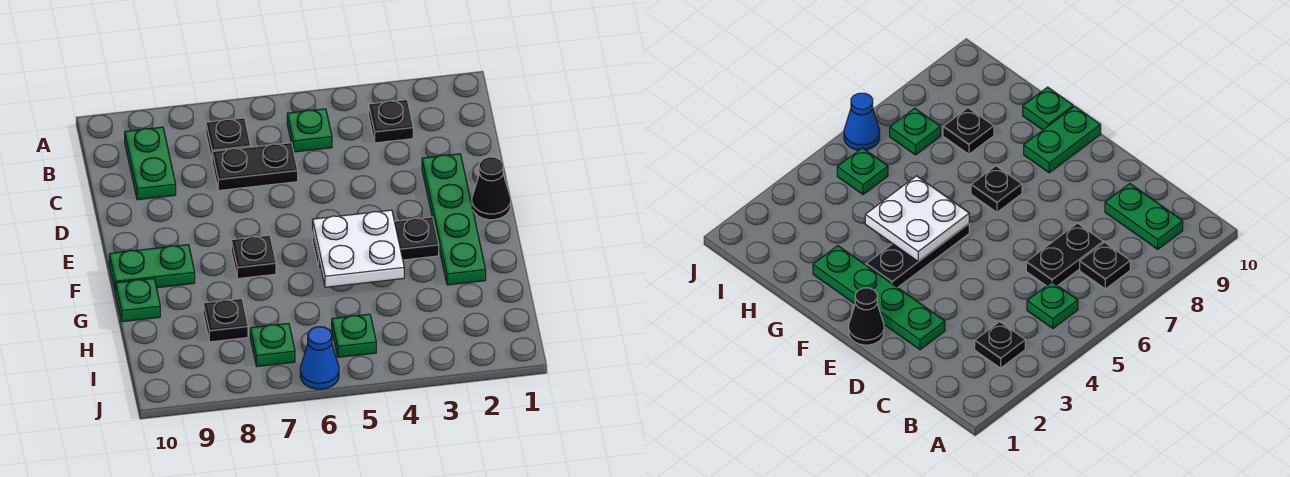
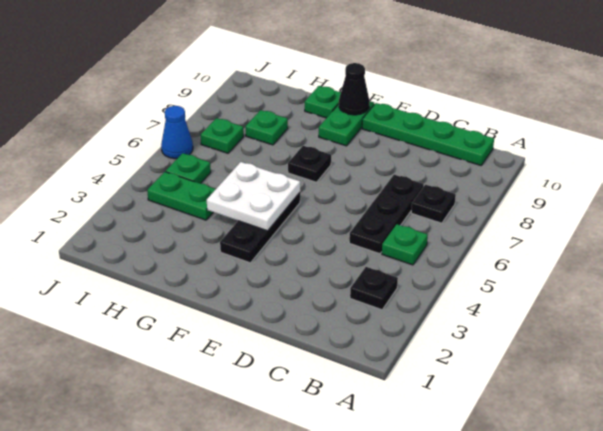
green 1x2 plate [125,127,176,200] -> green 1x2 plate moved to [147,172,216,220]
black 1x2 plate [212,143,298,190] -> black 1x3 plate [349,175,424,254]
green 1x4 plate [422,154,486,285] -> green 1x4 plate moved to [362,103,494,165]
black 1x1 cone [472,157,511,220] -> black 1x1 cone moved to [339,63,369,115]
black 1x1 plate [203,299,248,342] -> green 1x1 plate [246,110,288,145]

